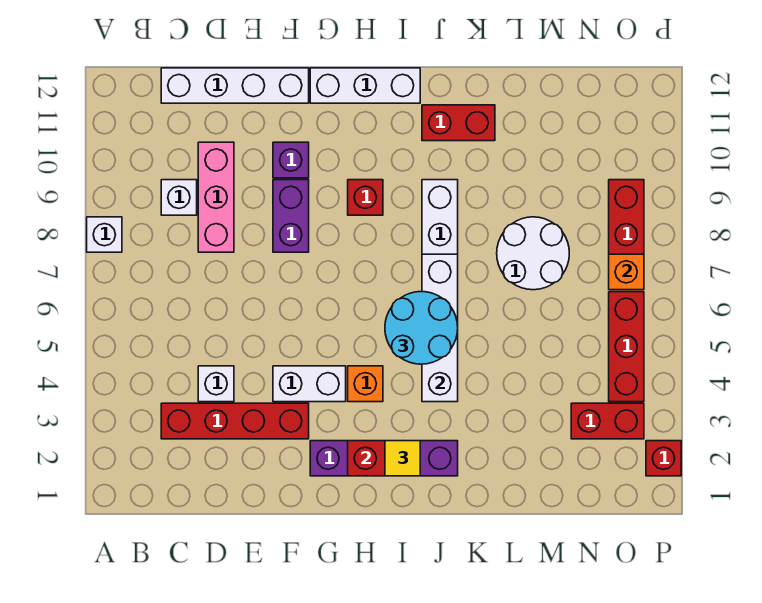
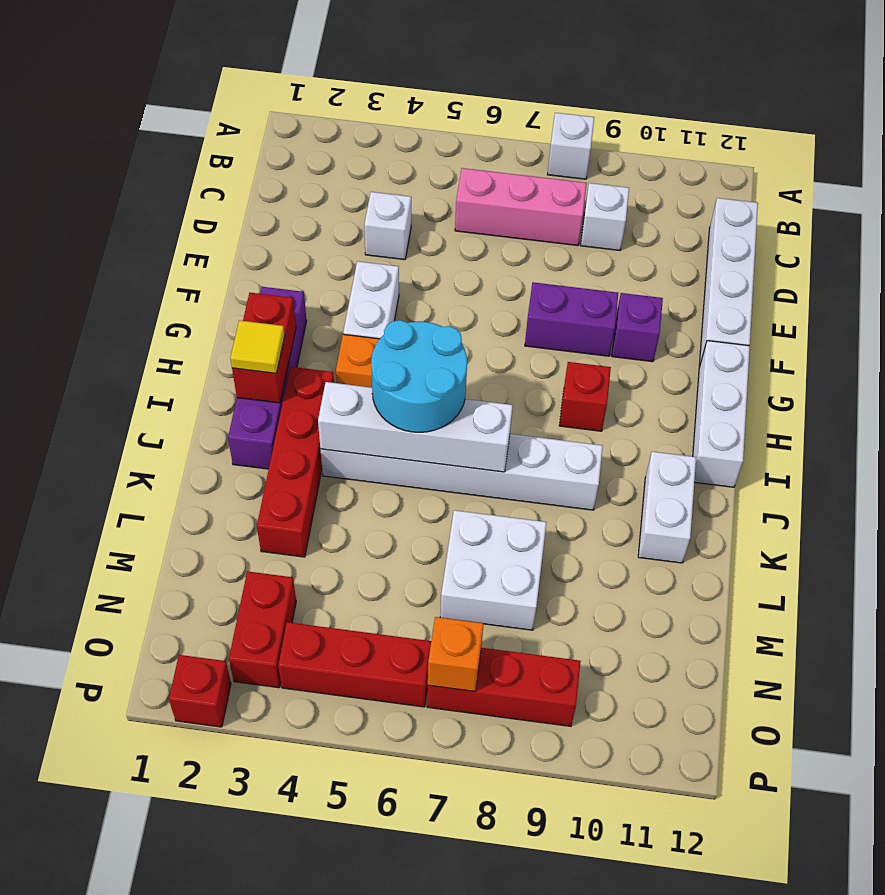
red 1x4 brick [161,403,309,439] -> red 1x4 brick moved to [257,367,334,557]
pink 1x3 brick [198,142,234,252] -> pink 1x3 brick moved to [455,168,587,246]
red 1x2 brick [422,105,495,141] -> white 1x2 brick [638,452,696,563]
white 2x2 round brick [497,217,569,290] -> white 2x2 brick [440,510,546,630]

